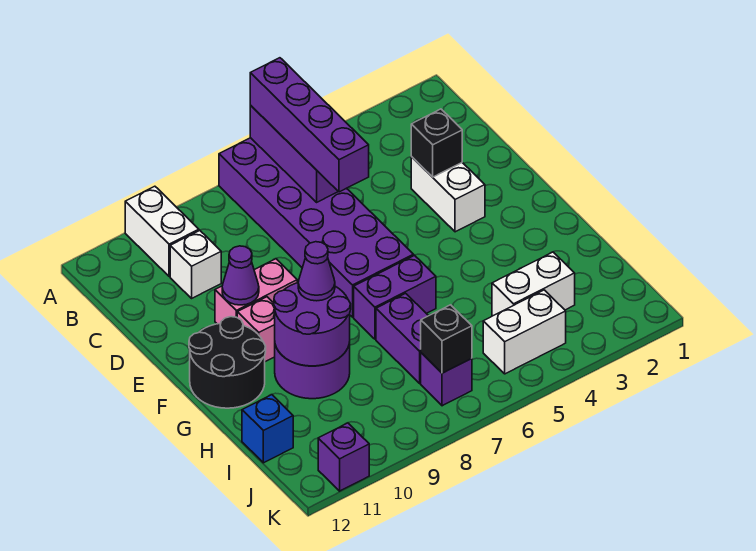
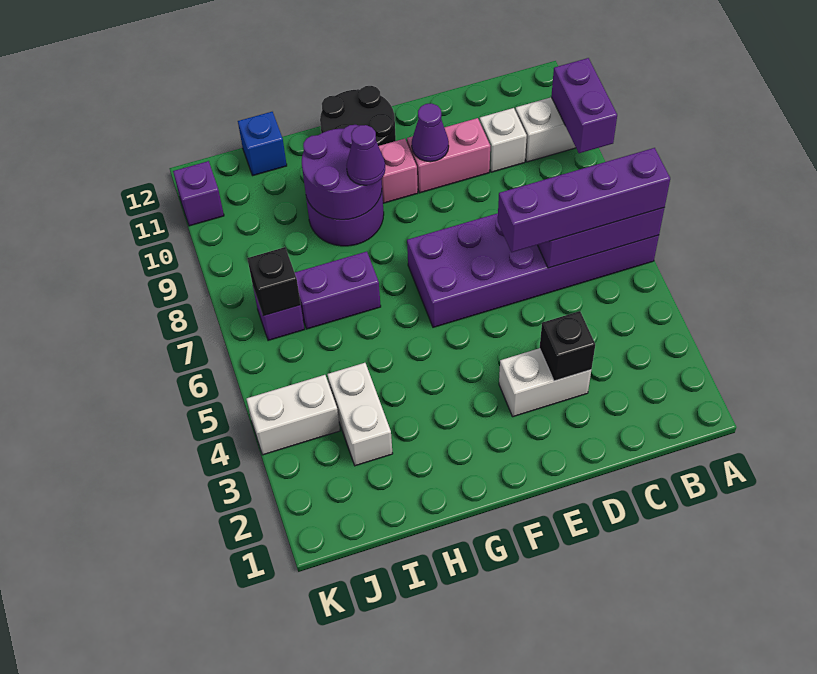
pink 1x2 brick [215,259,297,324] -> pink 1x2 brick turned to [407,118,490,193]
purple 1x2 brick [354,255,436,339] -> purple 1x2 brick moved to [551,58,617,153]
white 1x2 brick [483,290,566,374] -> white 1x2 brick turned to [246,375,340,455]

